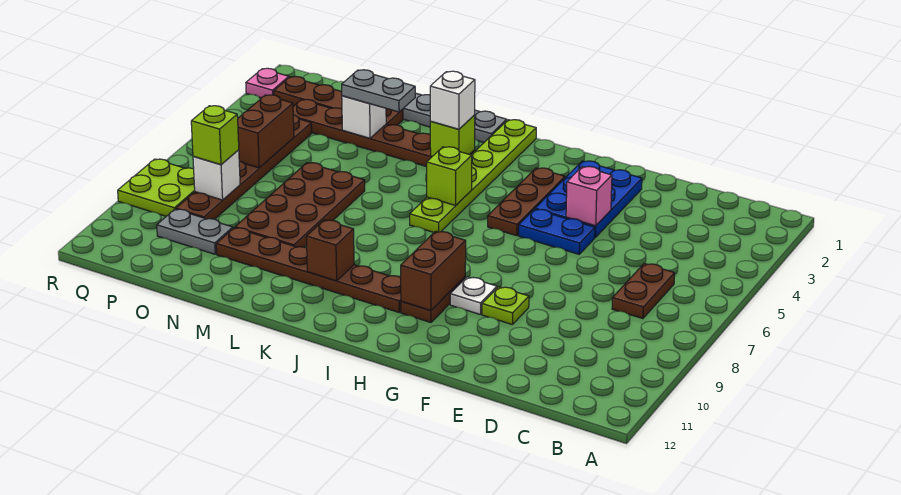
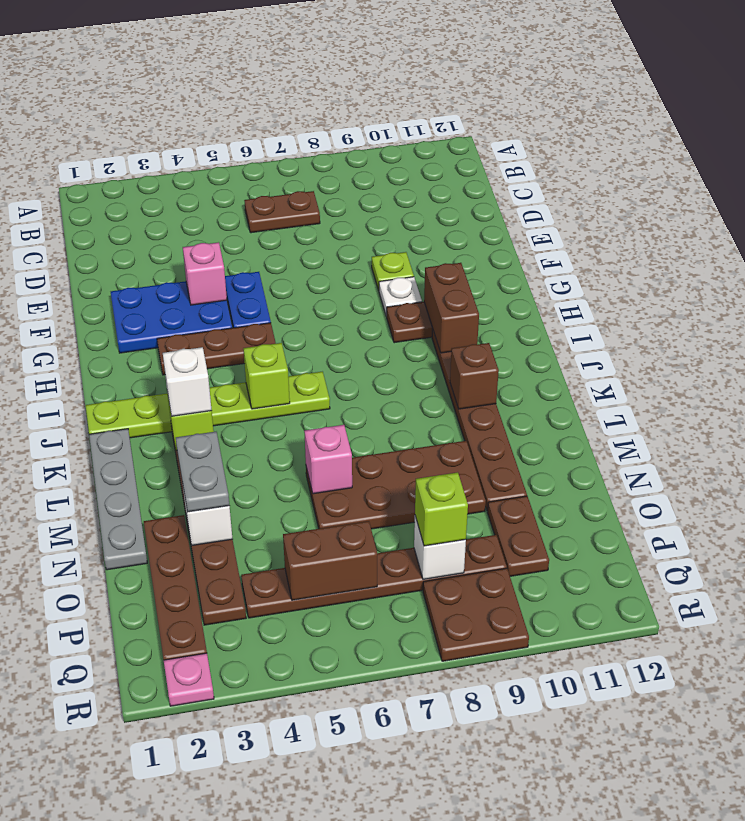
brown 1x2 brick [401,231,466,310] -> brown 1x2 brick turned to [424,263,479,353]
none -> pink 1x1 brick [304,425,352,494]
grey 1x2 plate [157,209,233,254] -> brown 1x2 plate [487,496,549,576]
lime 2x2 plate [118,159,195,216] -> brown 2x2 plate [423,568,529,661]

